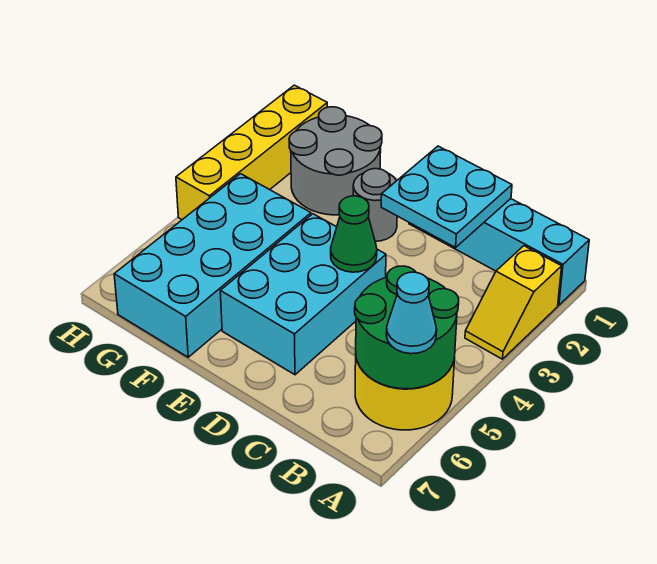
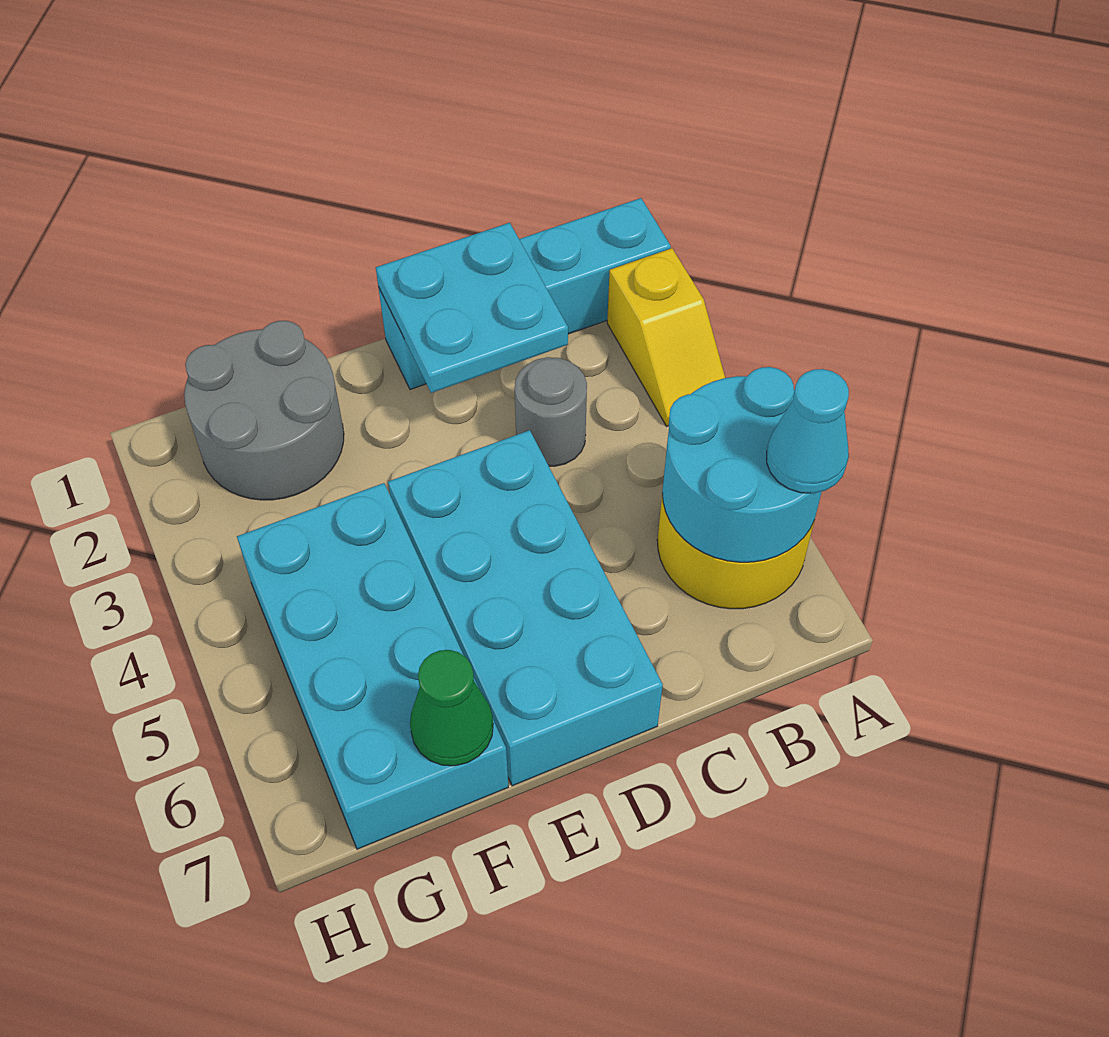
green 2x2 round brick [355,266,459,389] -> cyan 2x2 round brick [662,367,822,562]
cyan 2x3 brick [220,214,386,375] -> cyan 2x4 brick [388,430,663,786]
green 1x1 cone [331,196,377,272] -> green 1x1 cone moved to [410,650,493,766]
grey 1x1 round brick [353,169,397,241] -> grey 1x1 round brick moved to [515,357,587,466]
yellow 1x4 brick [176,85,327,220] -> none

